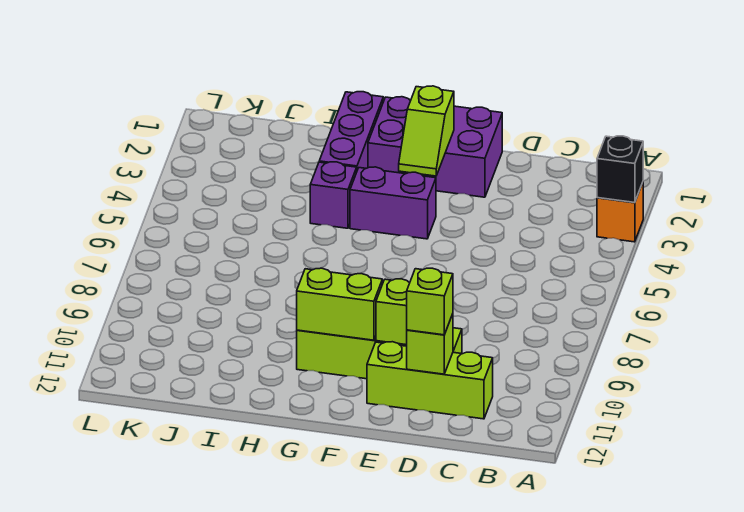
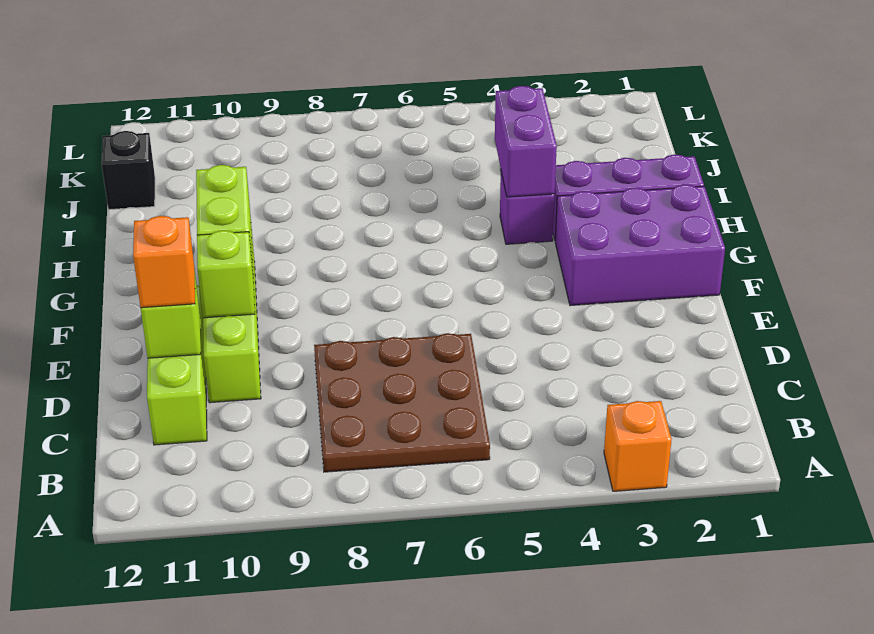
black 1x1 brick [597,136,643,203] -> black 1x1 brick moved to [101,131,155,210]
none -> brown 3x3 plate [314,333,490,472]
lime 1x1 brick [407,268,453,335] -> orange 1x1 brick [133,216,195,308]
purple 2x3 brick [368,97,502,197] -> purple 2x3 brick turned to [555,185,725,306]
lime 1x2 slope [399,86,454,176] -> none
purple 1x2 brick [350,167,436,239] -> purple 1x2 brick moved to [495,86,557,197]

